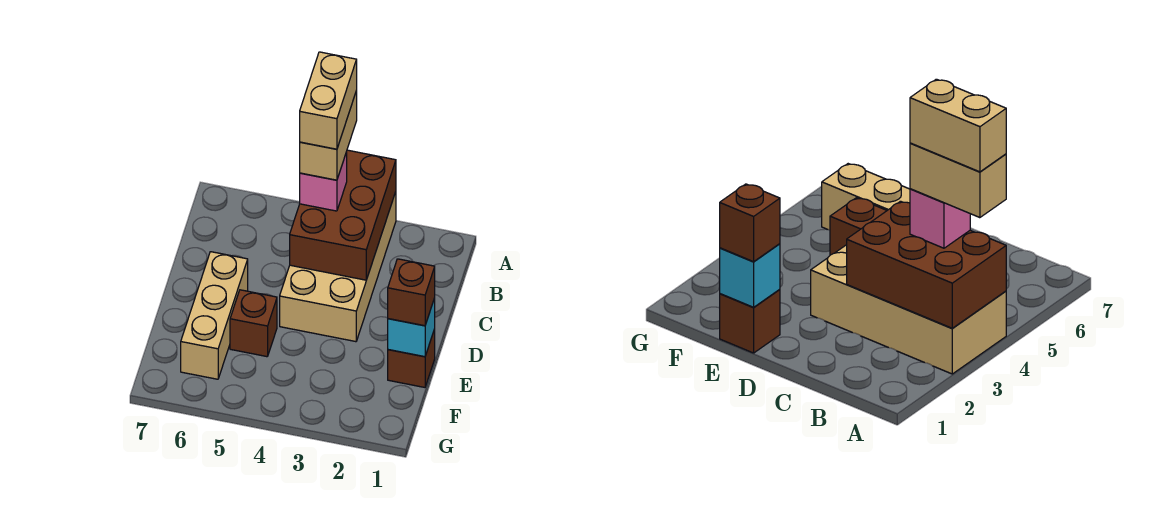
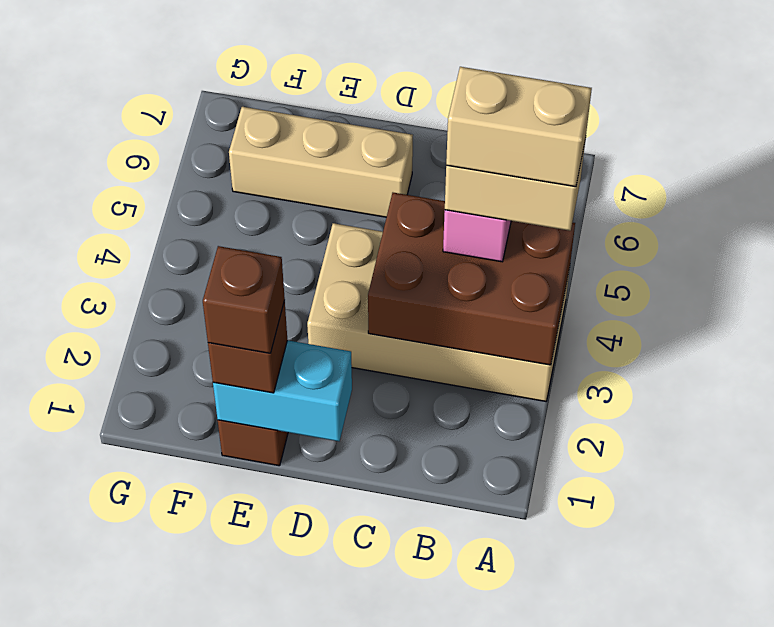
cyan 1x1 brick [388,298,435,357] -> cyan 1x2 brick [213,340,352,441]
brown 1x1 brick [230,290,277,357] -> brown 1x1 brick moved to [203,246,285,353]

